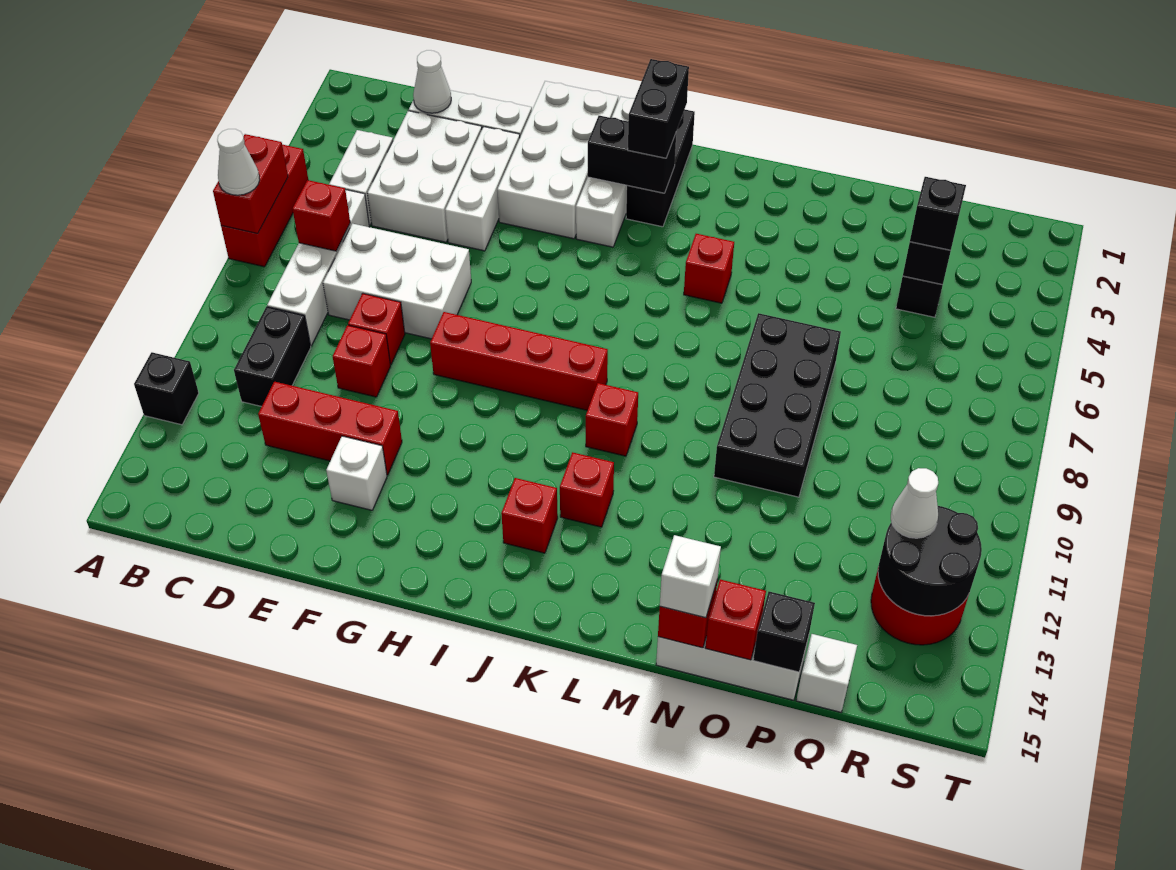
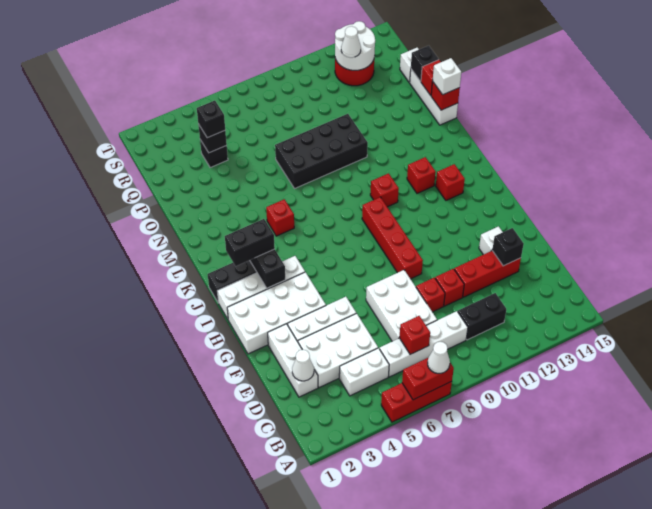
black 1x1 brick [134,352,199,425] -> black 1x1 brick moved to [492,228,524,266]
red 1x3 brick [258,382,402,475] -> red 1x3 brick turned to [454,251,521,297]
black 2x2 round brick [878,506,982,616] -> white 2x2 round brick [335,21,375,70]

